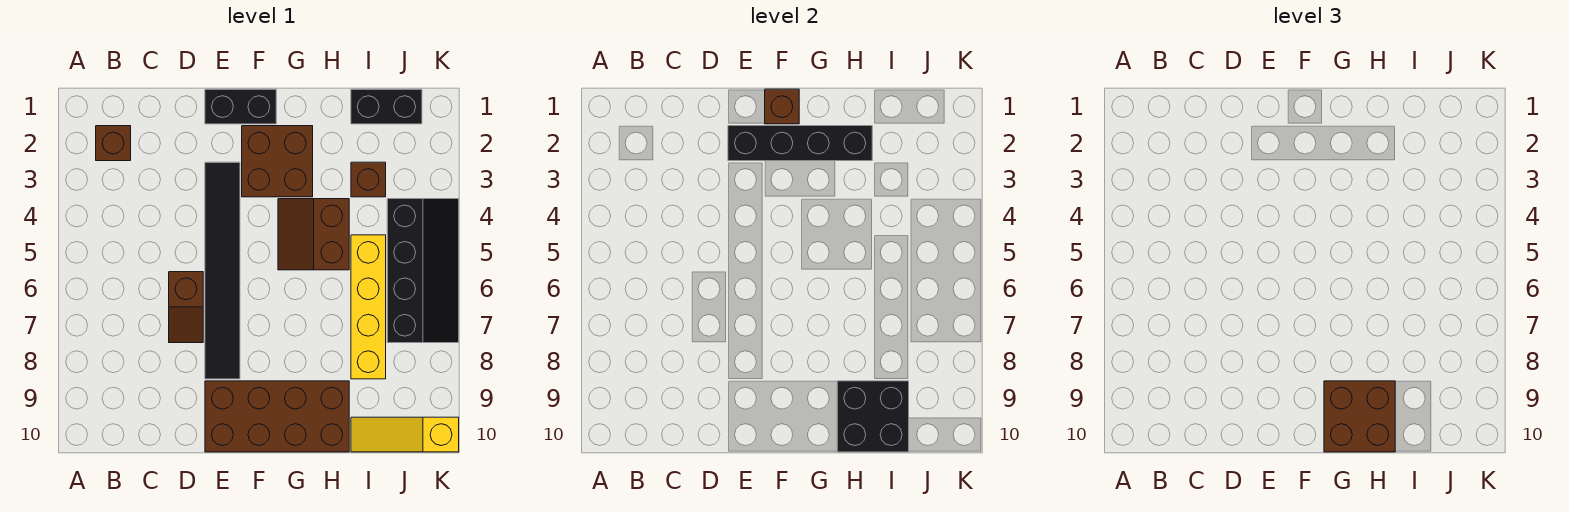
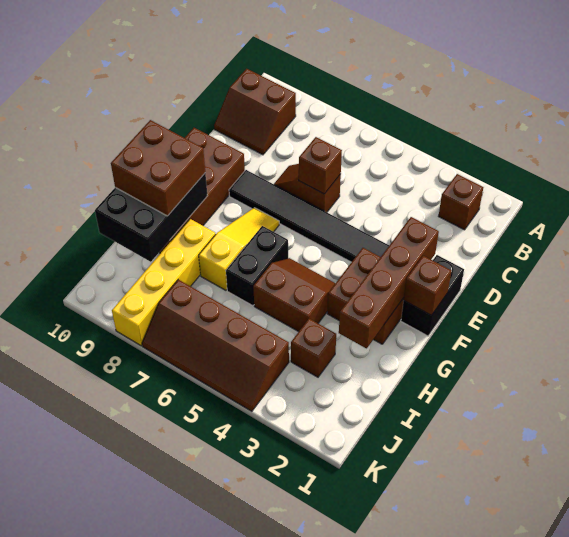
none -> brown 2x2 slope [214,69,296,155]
none -> brown 1x1 brick [299,137,342,194]
black 1x4 brick [728,126,872,161] -> brown 1x4 brick [339,217,439,348]
black 2x2 brick [837,381,909,452] -> black 2x3 brick [95,173,208,262]
black 1x2 brick [351,89,422,124] -> black 1x2 brick moved to [226,226,288,306]
yellow 1x4 brick [351,235,386,379] -> yellow 1x4 brick turned to [112,219,216,346]
yellow 1x3 slope [351,417,459,452] -> yellow 1x3 slope moved to [199,208,279,290]
black 2x4 slope [387,199,459,343] -> brown 2x4 slope [142,280,289,411]

